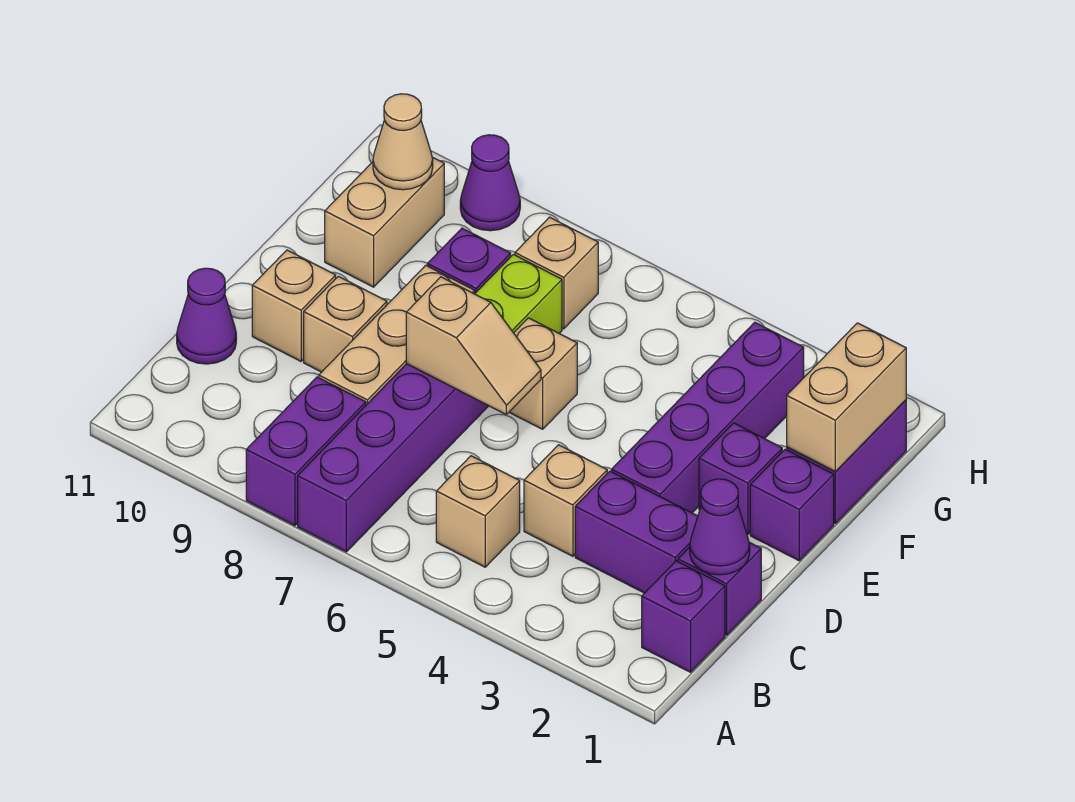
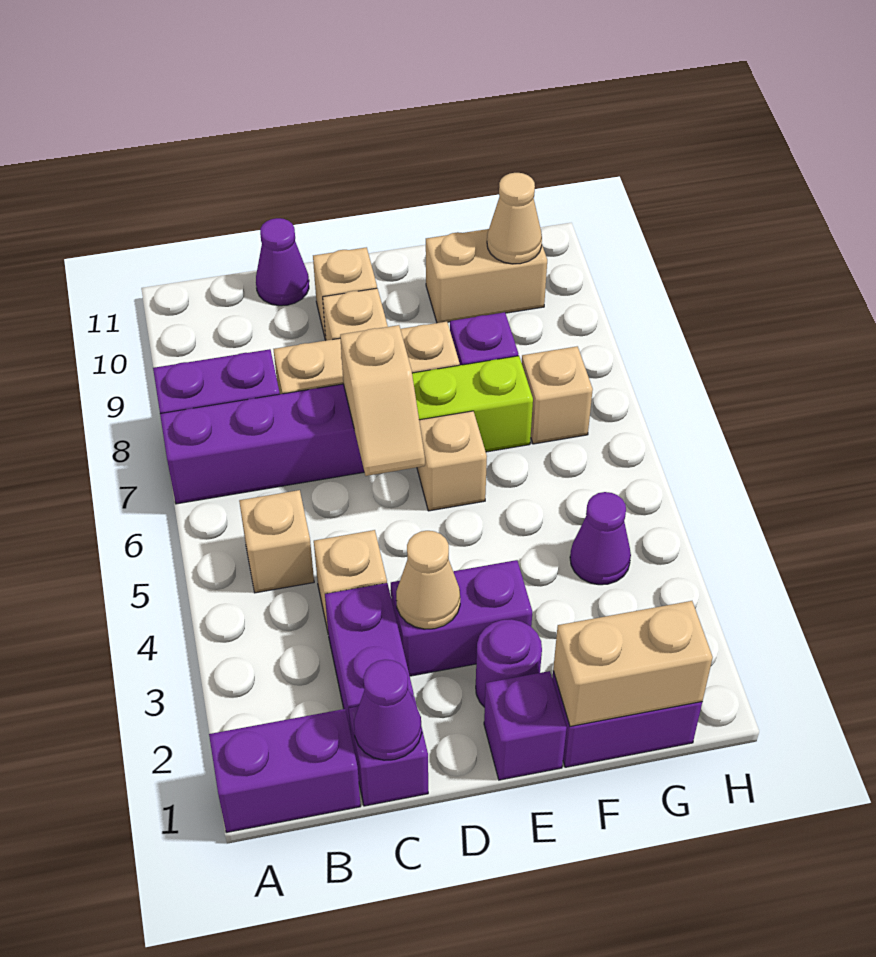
purple 1x1 brick [642,561,725,672] -> purple 1x2 brick [209,709,361,832]
purple 1x4 brick [612,322,804,513] -> purple 1x2 brick [391,560,532,676]
none -> tan 1x1 cone [396,531,460,629]
purple 1x1 brick [699,423,782,534] -> purple 1x1 round brick [476,619,542,707]
purple 1x1 cone [460,135,520,231] -> purple 1x1 cone moved to [570,492,631,585]

